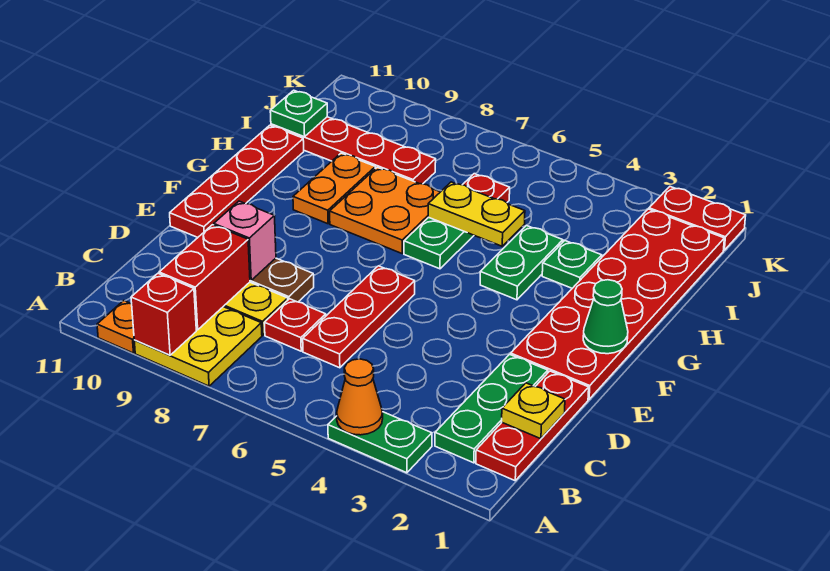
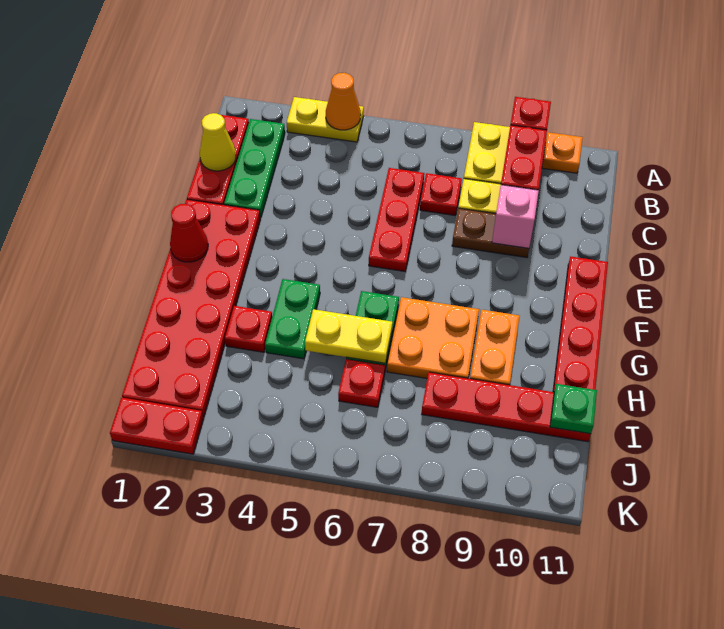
green 1x2 plate [328,412,432,473] -> yellow 1x2 plate [287,97,364,142]
yellow 1x1 plate [502,383,565,439] -> yellow 1x1 cone [200,113,236,171]
green 1x1 cone [583,280,628,354] -> red 1x1 cone [170,204,208,262]
green 1x1 plate [542,241,602,288] -> red 1x1 plate [225,306,272,352]

